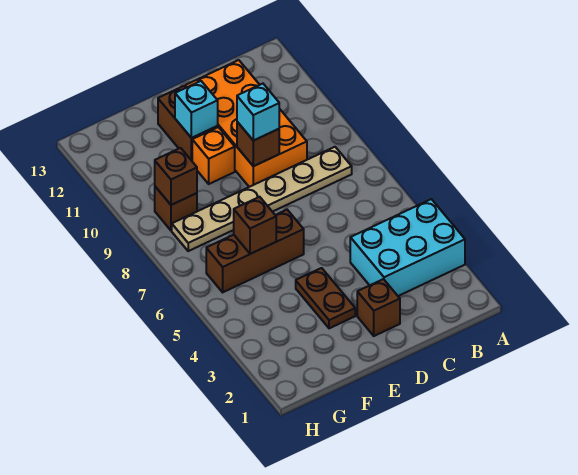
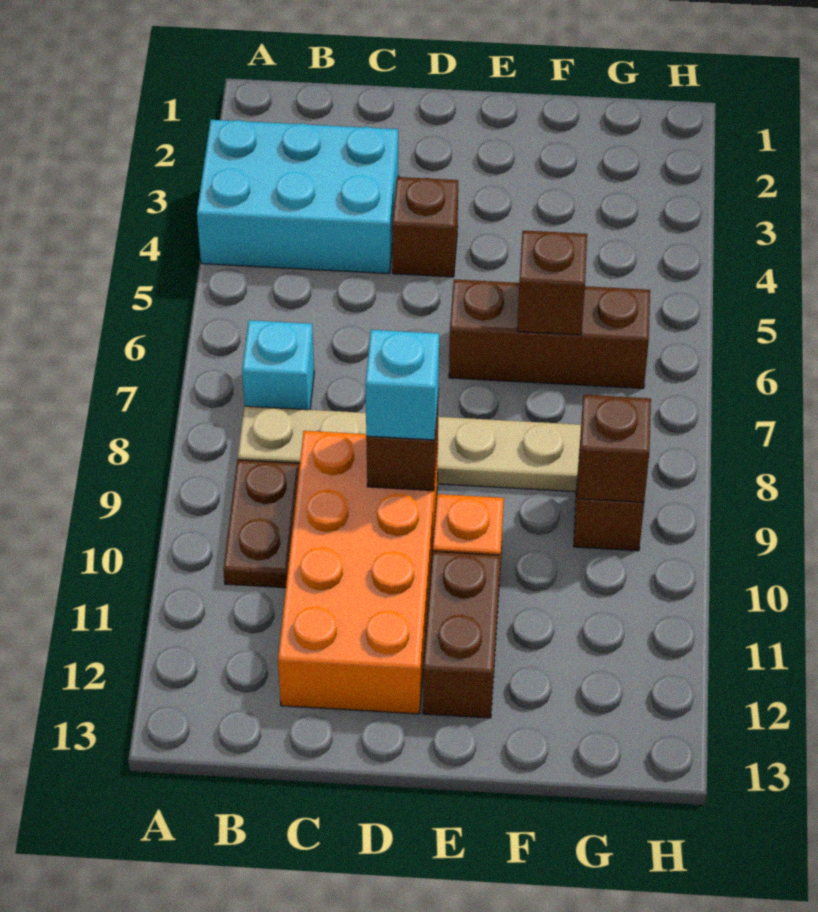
brown 1x1 brick [357,279,400,336] -> brown 1x1 brick moved to [392,177,458,277]
brown 1x2 plate [296,268,355,328] -> brown 1x2 plate moved to [223,460,300,588]
cyan 1x1 brick [175,81,218,138] -> cyan 1x1 brick moved to [242,320,314,410]

